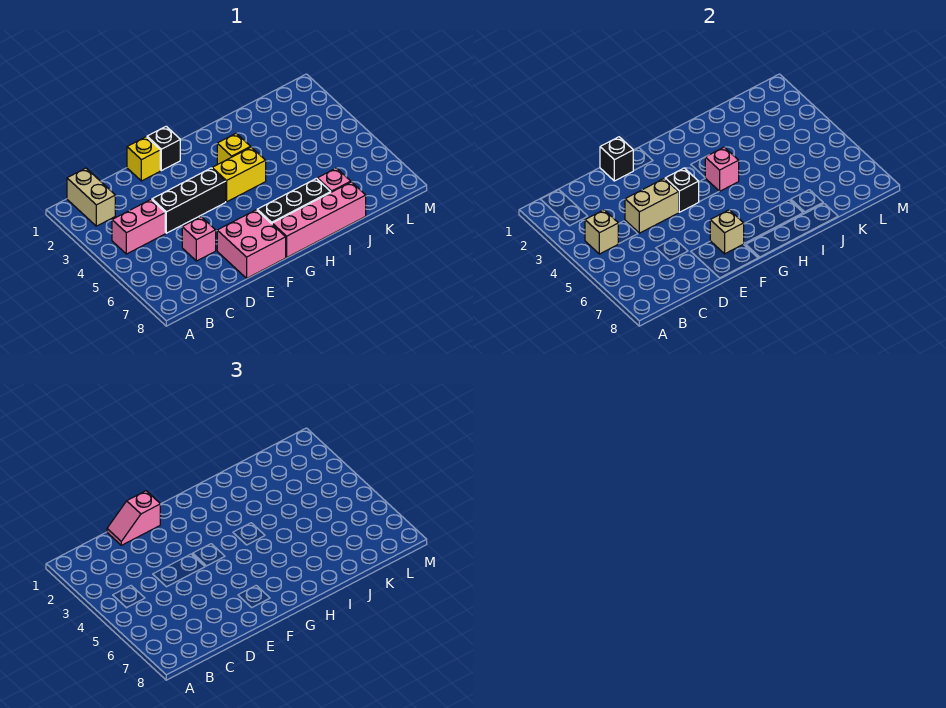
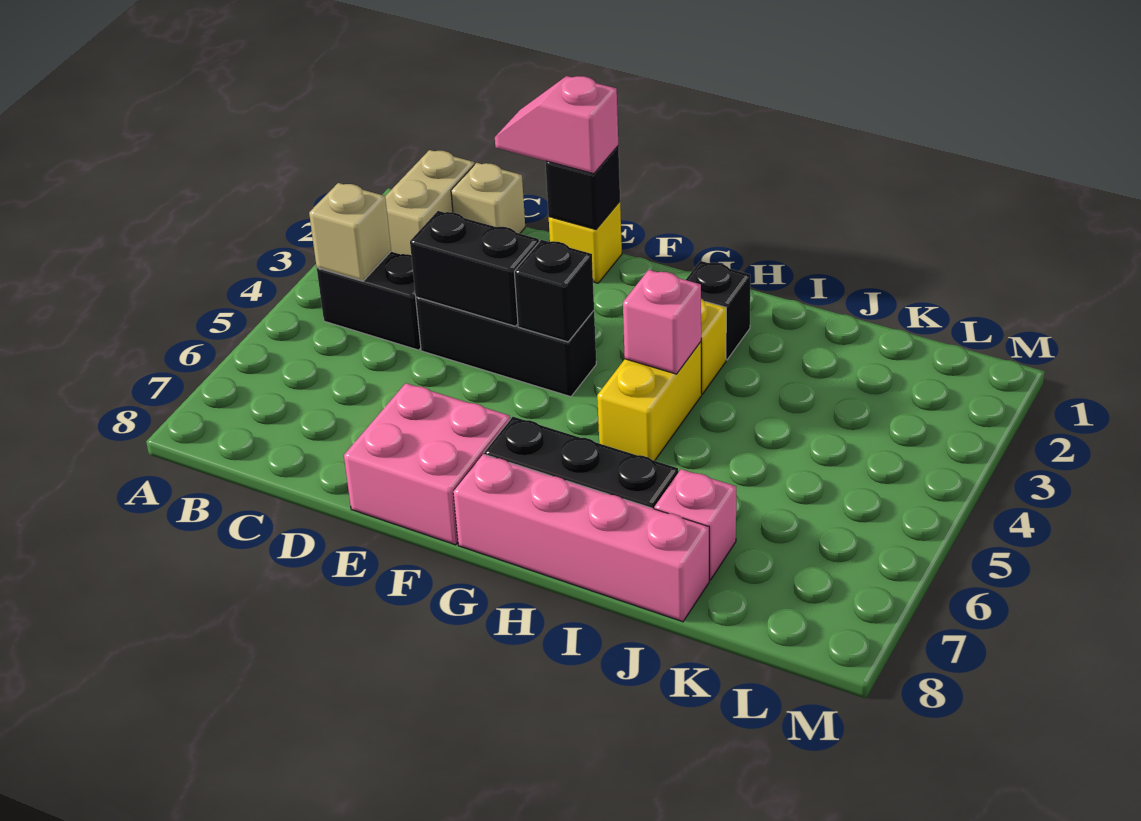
pink 1x2 brick [112,200,165,254] -> black 1x2 brick [317,252,421,350]
tan 1x2 brick [625,179,679,233] -> black 1x2 brick [410,211,539,326]
pink 1x1 brick [182,217,216,261] -> none
black 1x1 brick [147,126,180,171] -> black 1x1 brick moved to [686,261,750,360]
tan 1x1 brick [710,210,744,254] -> tan 1x1 brick moved to [451,163,525,234]
yellow 1x2 brick [212,147,266,202] -> yellow 1x2 brick turned to [597,342,702,461]

